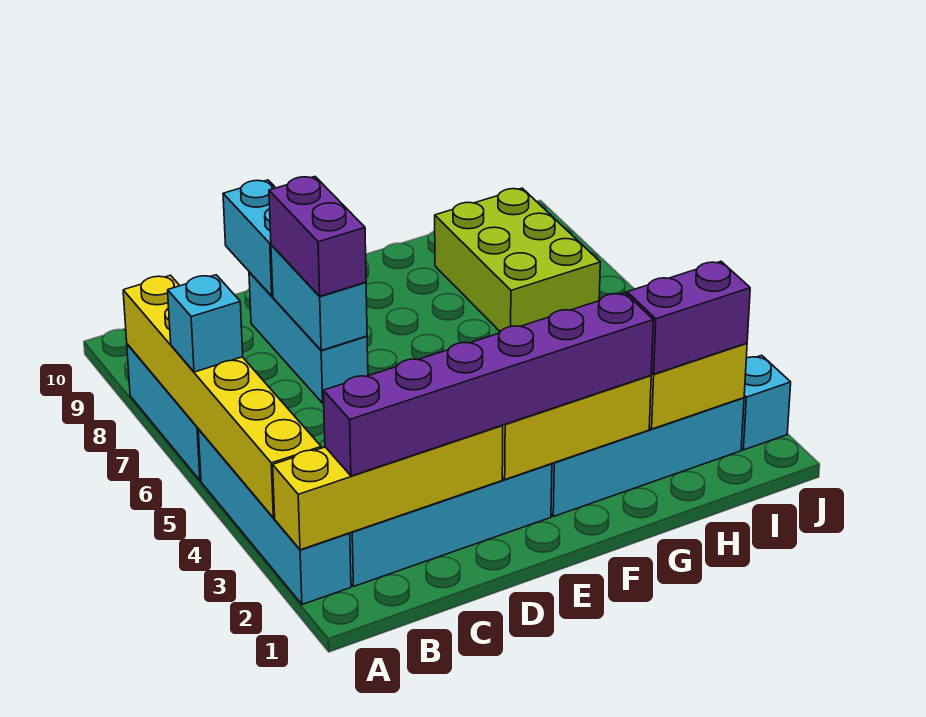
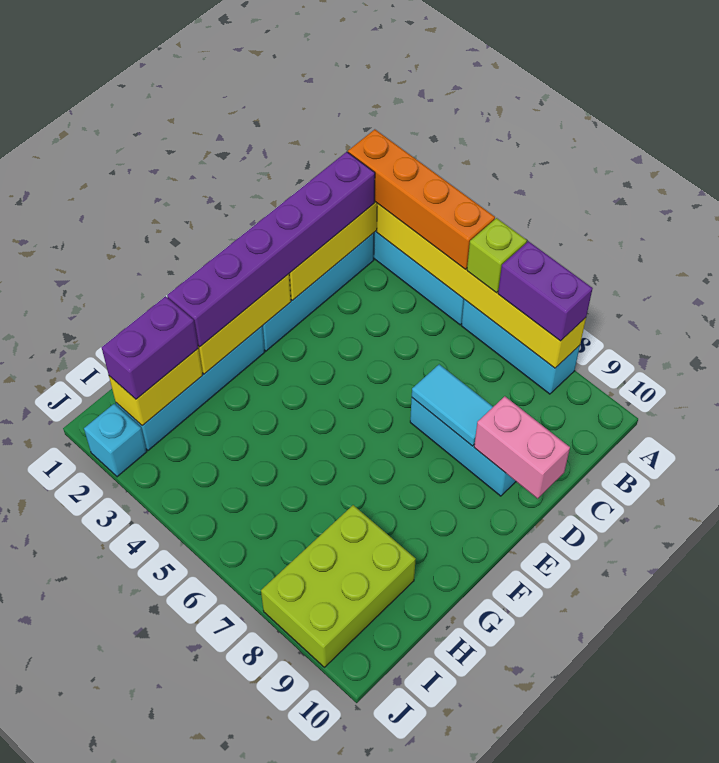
none -> orange 1x4 brick [348,129,495,269]
cyan 1x1 brick [168,275,243,372] -> lime 1x1 brick [467,218,527,293]
cyan 1x2 brick [271,245,367,350] -> cyan 1x2 tile [412,364,493,446]
purple 1x2 brick [269,177,366,296] -> purple 1x2 brick moved to [498,241,593,341]
cyan 1x2 brick [223,180,275,296] -> pink 1x2 brick [474,396,570,498]
lime 2x3 brick [435,188,600,332] -> lime 2x3 brick turned to [261,505,416,667]

